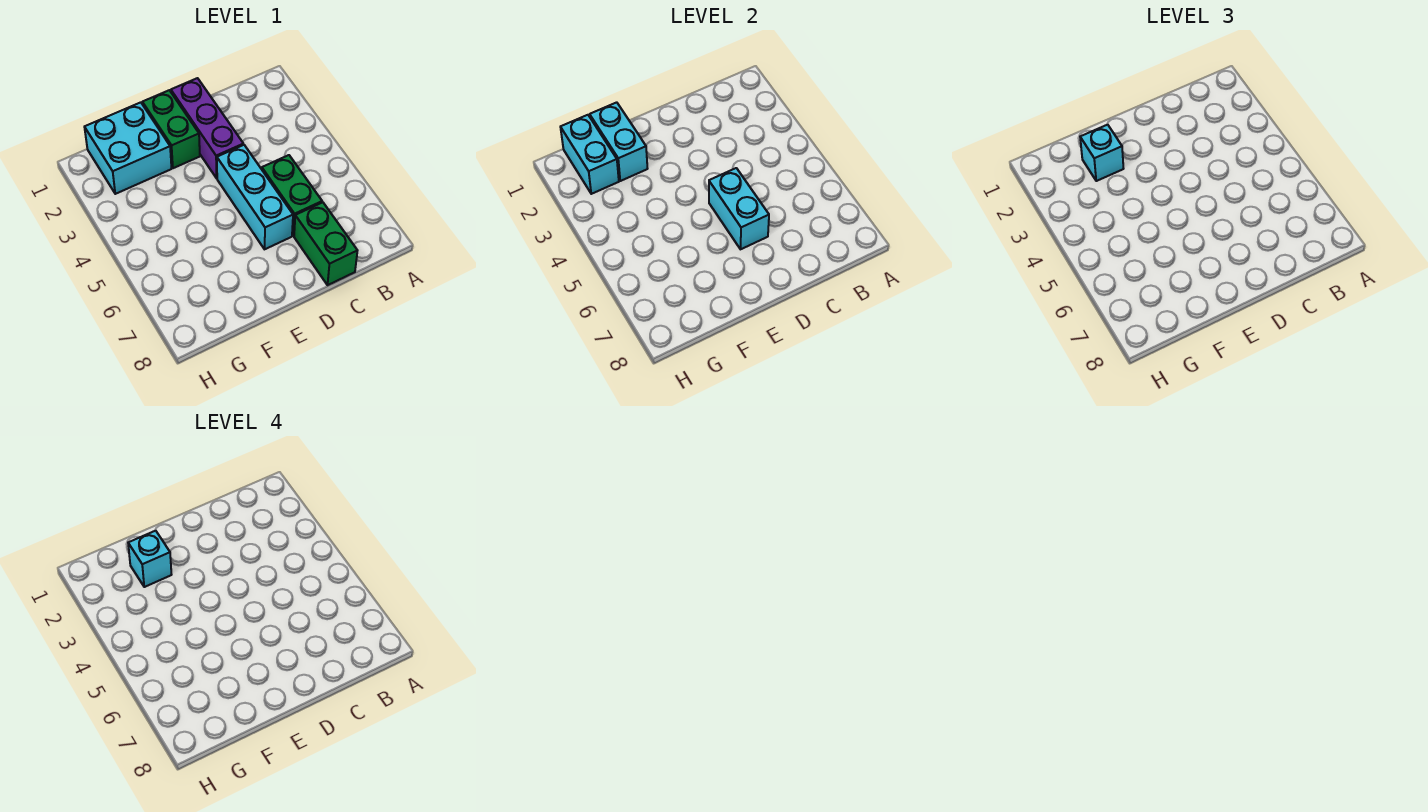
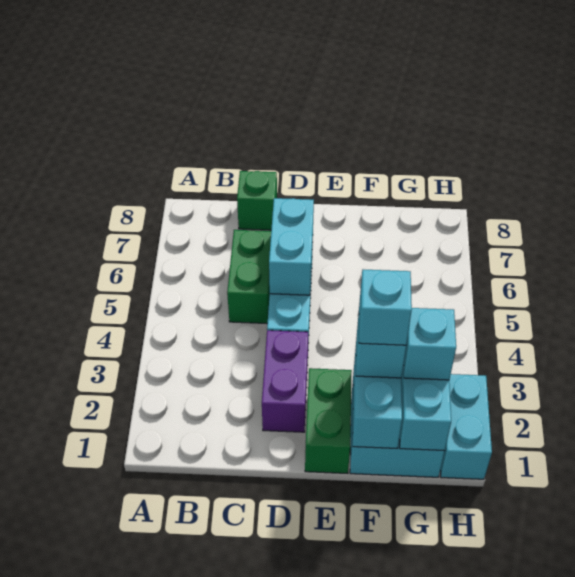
green 1x2 brick [294,202,357,285] -> green 1x1 brick [237,171,277,230]
purple 1x3 brick [171,78,243,178] -> purple 1x2 brick [262,330,308,432]
none -> cyan 1x1 brick [403,308,456,380]
none -> cyan 1x2 brick [440,374,492,479]

